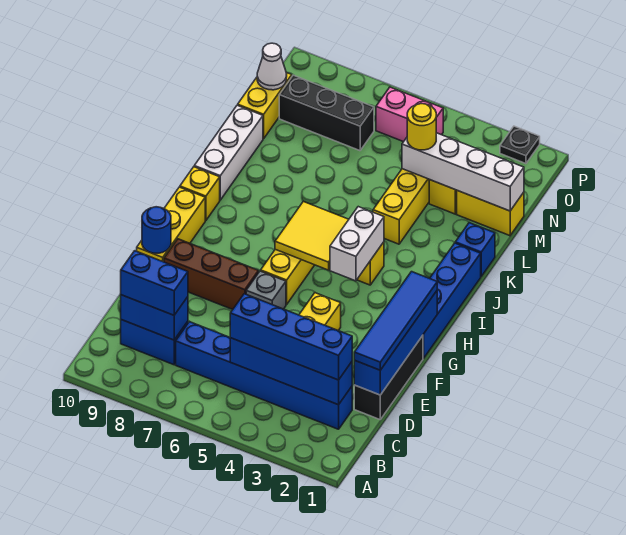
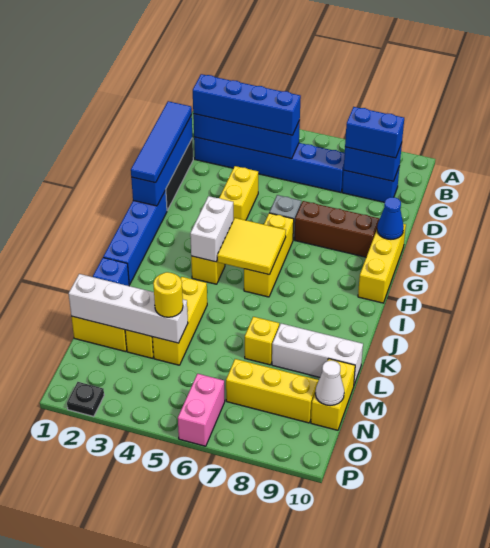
blue 1x1 round brick [142,207,171,253] -> blue 1x1 cone [377,197,404,239]
yellow 1x1 brick [180,167,220,221] -> yellow 1x1 brick moved to [245,317,279,365]
white 1x3 brick [194,105,263,200] -> white 1x3 brick turned to [272,324,363,384]
black 1x3 brick [279,75,374,151] -> yellow 1x3 brick [226,359,319,423]
pink 1x2 brick [376,87,443,142] -> pink 1x2 brick turned to [178,374,225,446]

